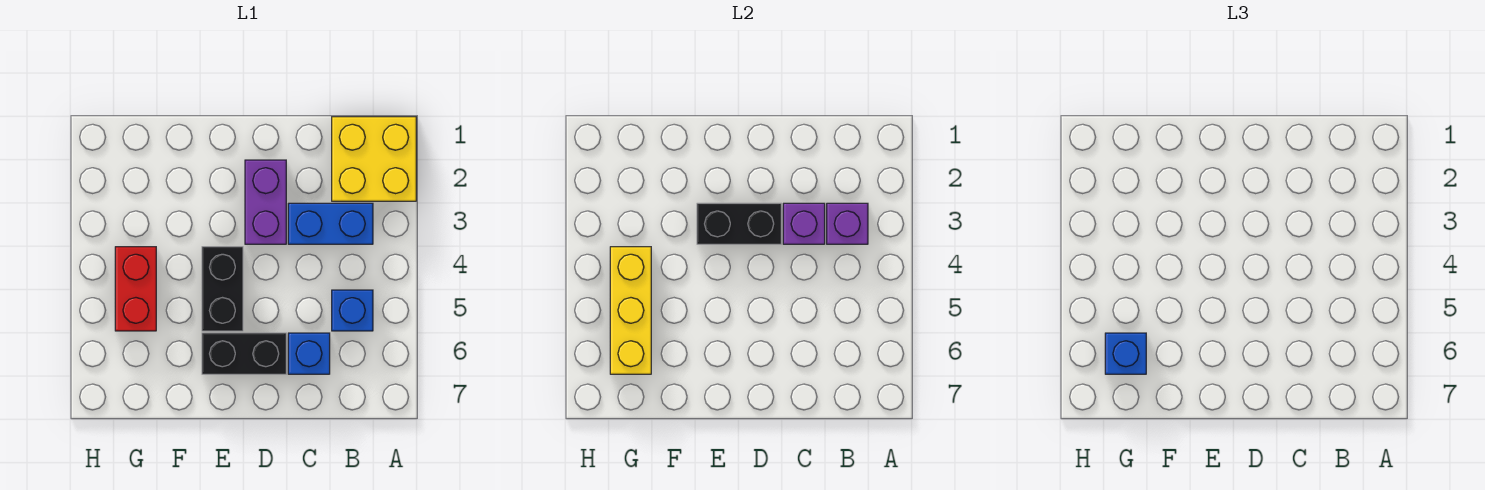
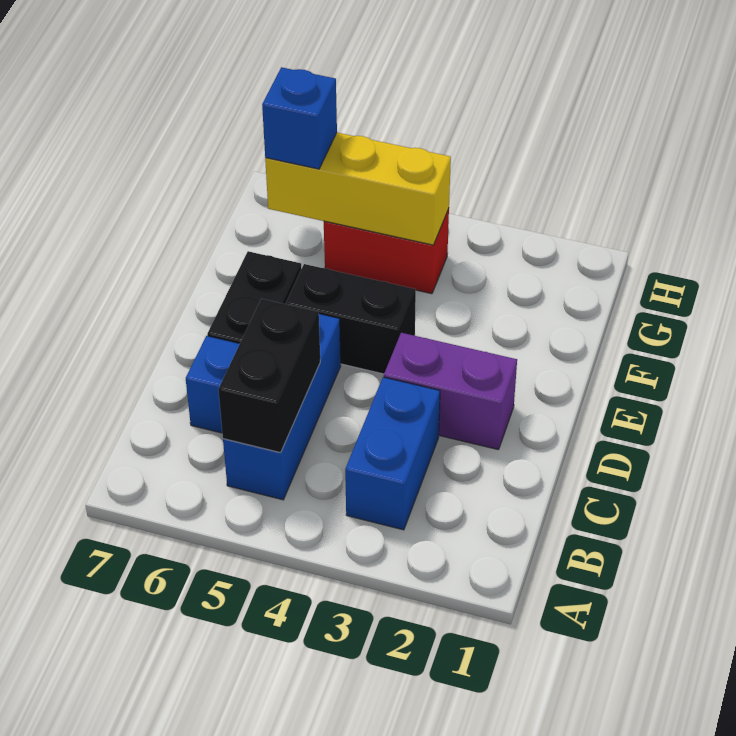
yellow 2x2 brick [332,117,416,201] -> none
purple 1x1 brick [827,203,868,244] -> none
blue 1x1 brick [332,290,373,331] -> blue 1x3 brick [223,314,341,500]
purple 1x1 brick [783,203,825,244] -> none
black 1x2 brick [697,203,781,244] -> black 1x2 brick moved to [218,299,320,453]

